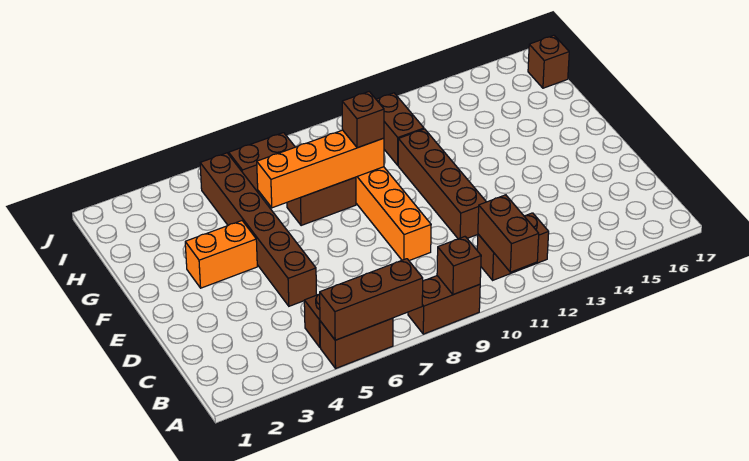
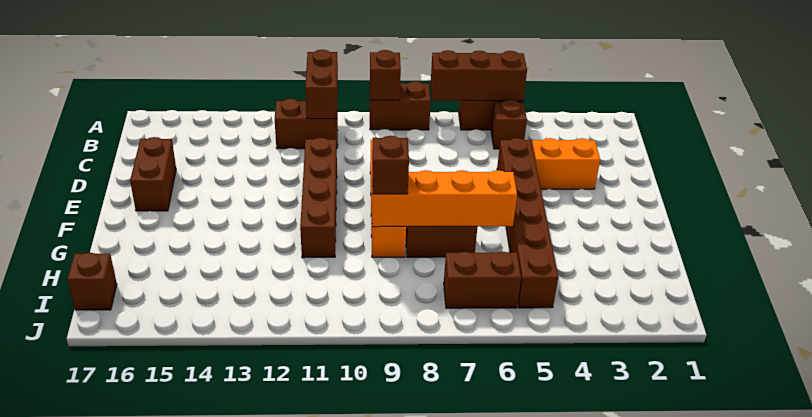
orange 1x2 brick [185,221,257,288] -> orange 1x2 brick moved to [532,138,600,189]
brown 1x2 brick [376,93,424,165] -> brown 1x2 brick moved to [130,137,176,211]

